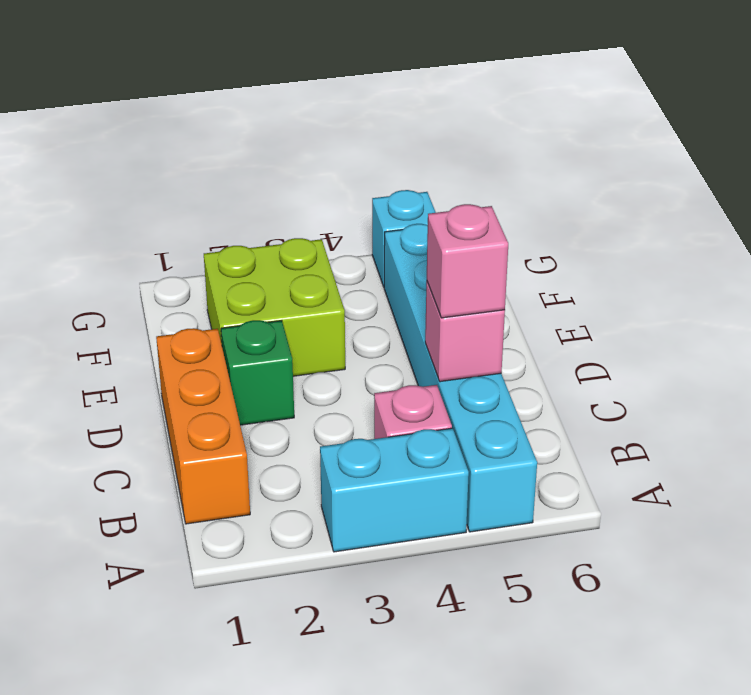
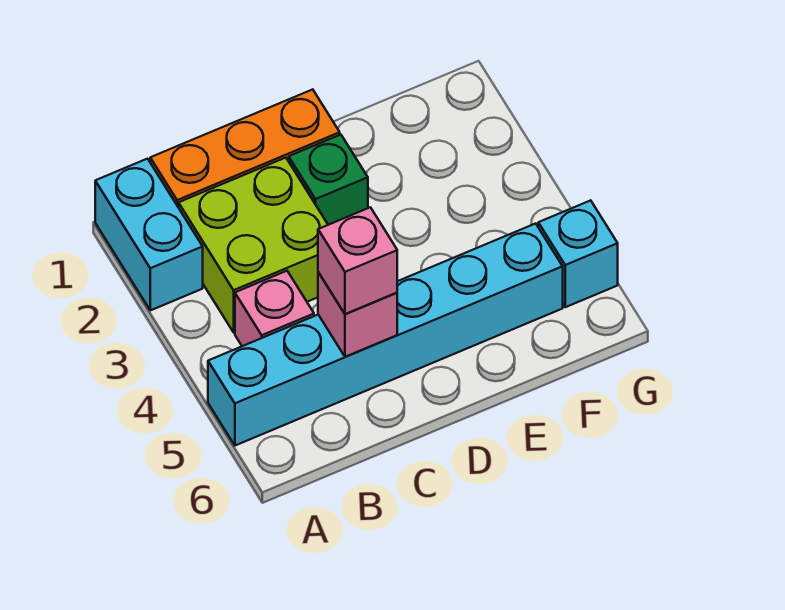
cyan 1x2 brick [320,428,469,552] -> cyan 1x2 brick moved to [95,159,203,310]
lime 2x2 brick [204,238,345,376] -> lime 2x2 brick moved to [179,158,328,332]

